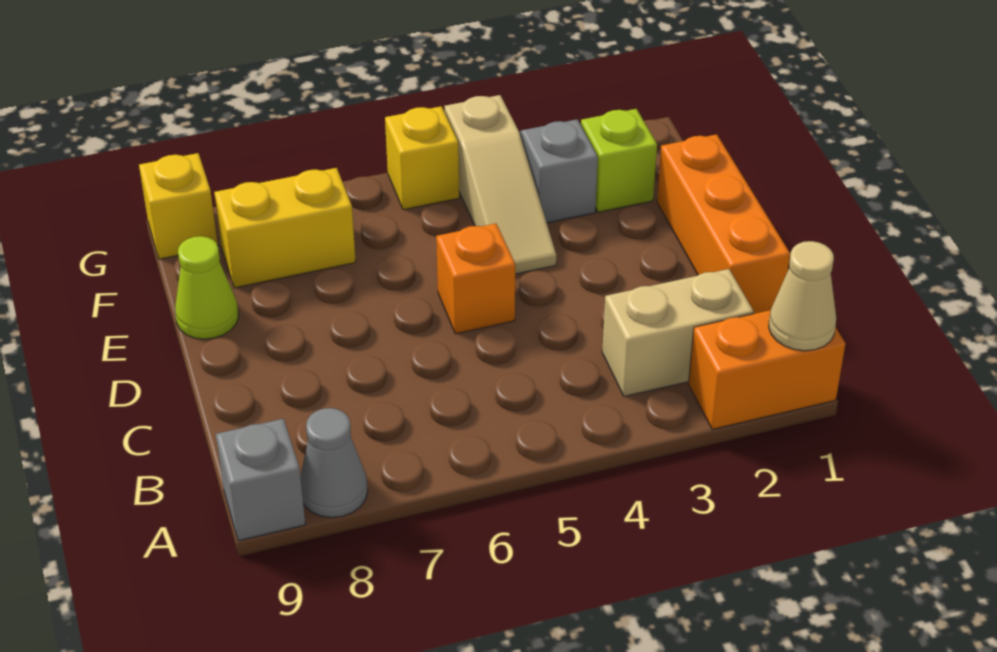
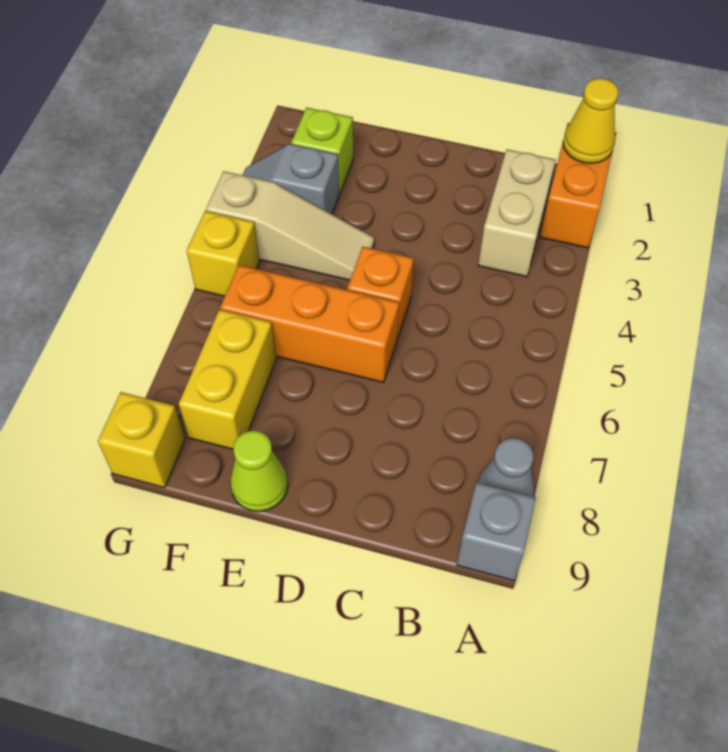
tan 1x1 cone [769,241,836,351] -> yellow 1x1 cone [563,78,618,164]
orange 1x3 brick [657,134,790,314] -> orange 1x3 brick moved to [220,265,399,383]

